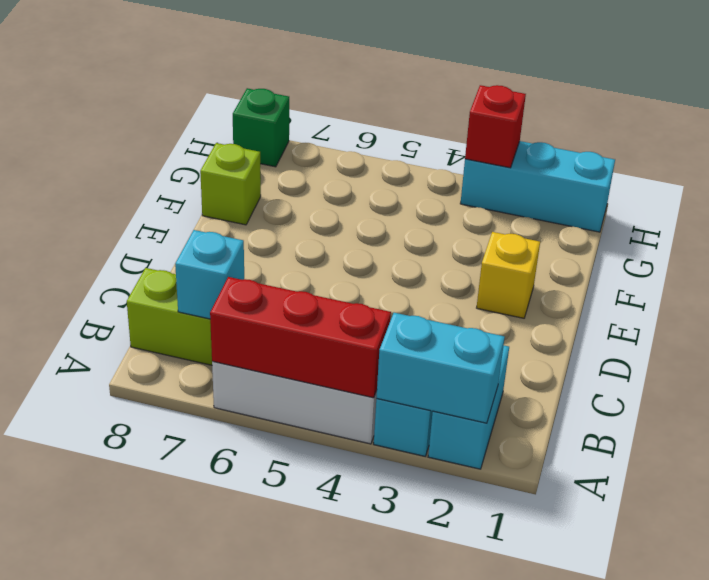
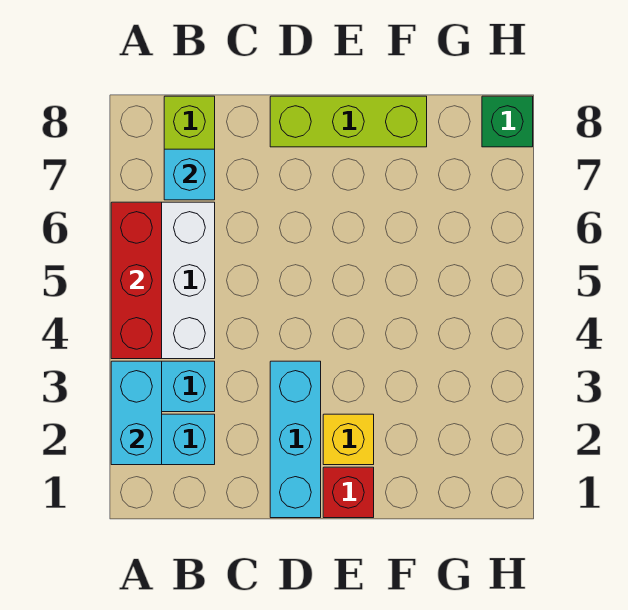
lime 1x1 brick [200,143,261,225] -> lime 1x3 brick [270,96,427,147]
cyan 1x3 brick [460,141,615,232] -> cyan 1x3 brick moved to [270,361,321,518]
red 1x1 brick [465,85,526,168] -> red 1x1 brick moved to [323,467,374,518]

